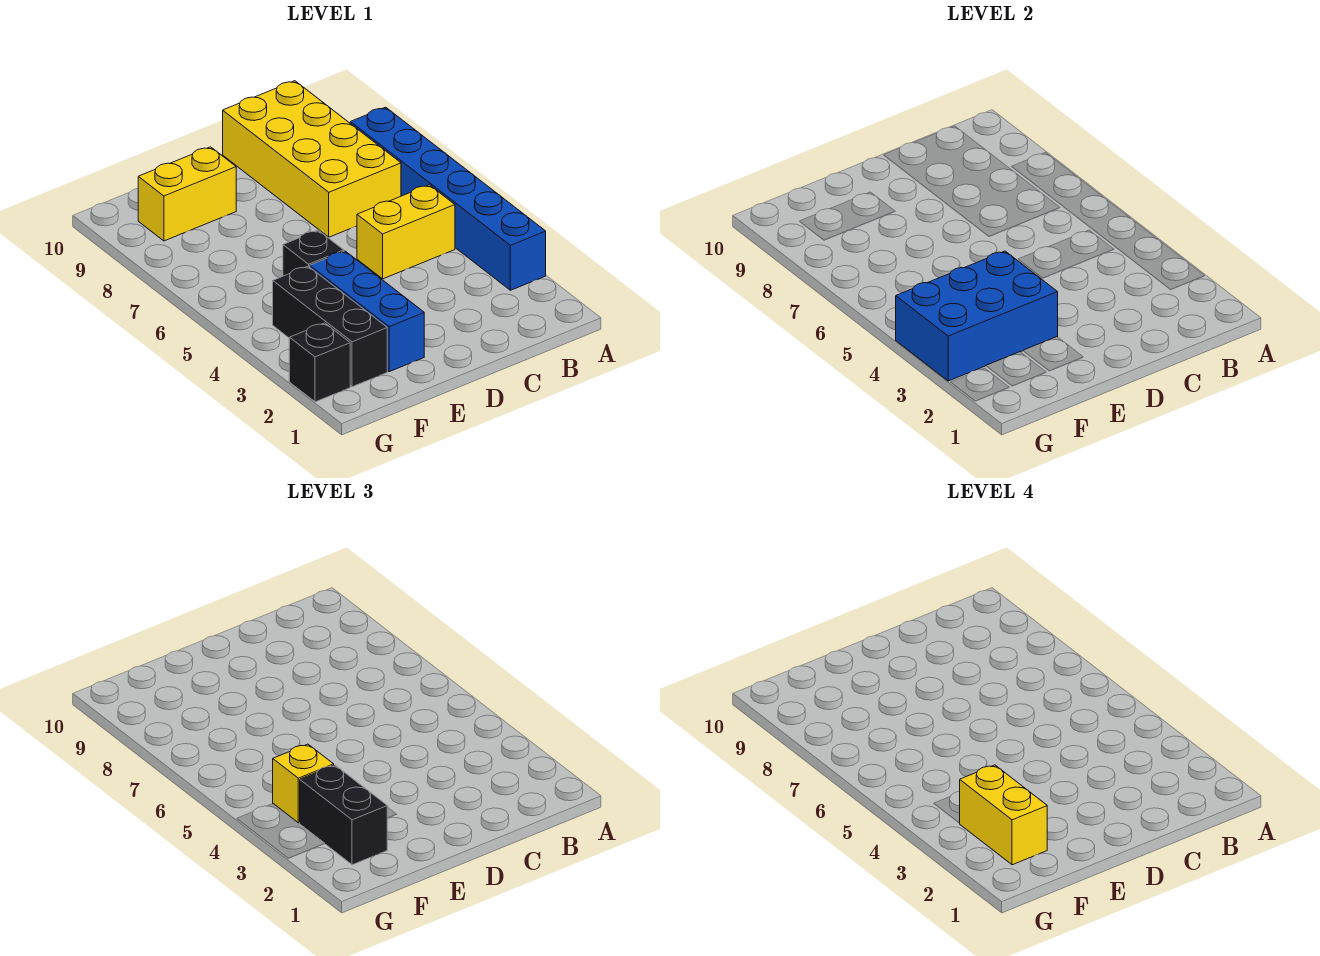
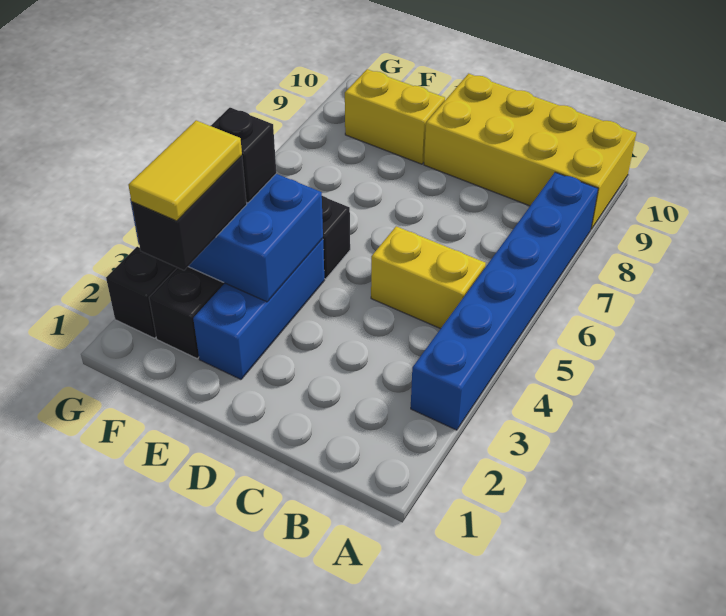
yellow 2x4 brick [223,81,401,237] -> yellow 2x4 brick turned to [424,74,636,229]
yellow 1x2 brick [960,765,1047,865] -> yellow 1x2 tile [128,120,242,221]
yellow 1x1 brick [273,744,334,823] -> black 1x1 brick [211,108,276,203]

